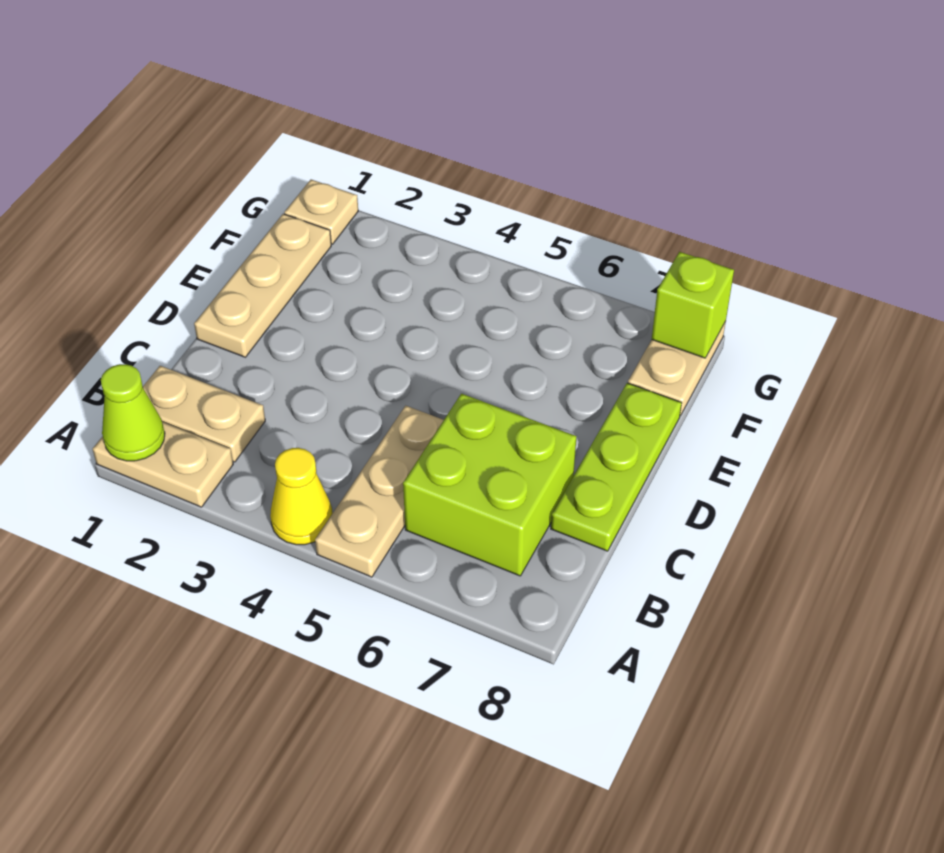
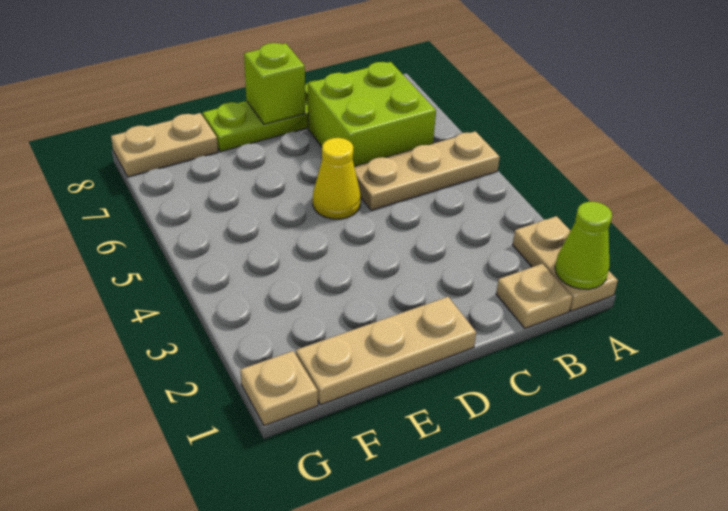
yellow 1x1 cone [270,448,333,545] -> yellow 1x1 cone moved to [313,138,361,219]
tan 1x2 plate [143,366,265,462] -> tan 1x1 plate [496,264,572,328]
lime 1x1 brick [652,252,734,358] -> lime 1x1 brick moved to [244,43,305,124]

